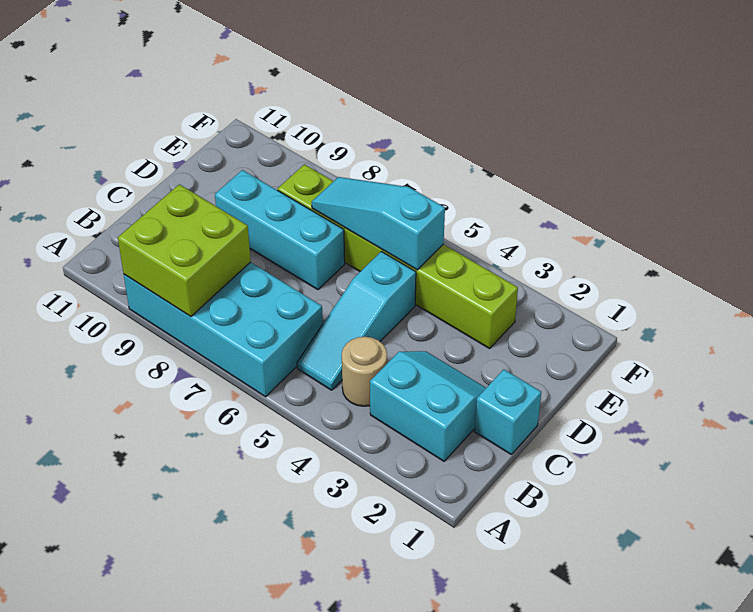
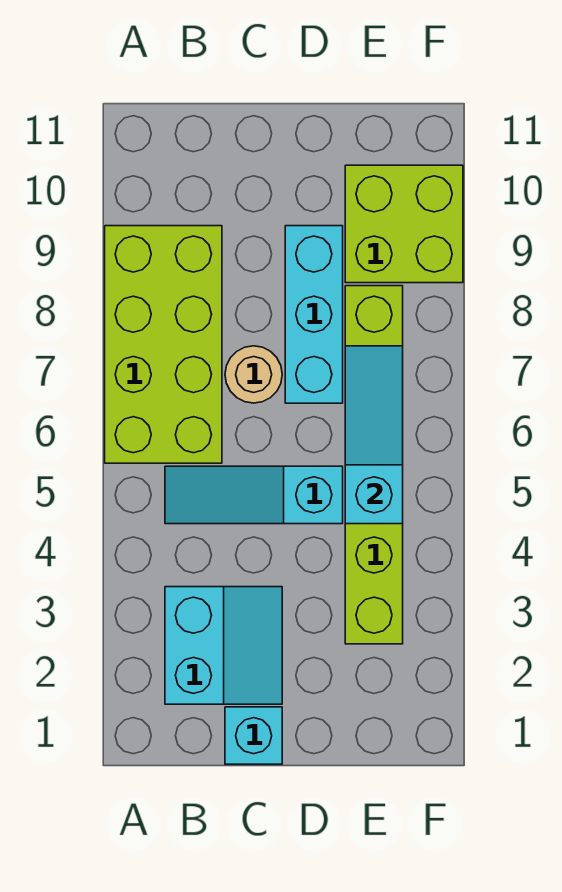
cyan 2x4 brick [124,262,323,397] -> lime 2x4 brick [105,226,222,463]
lime 2x2 brick [118,184,251,317] -> lime 2x2 brick moved to [345,165,463,283]
tan 1x1 round brick [342,337,387,406] -> tan 1x1 round brick moved to [225,346,282,403]

